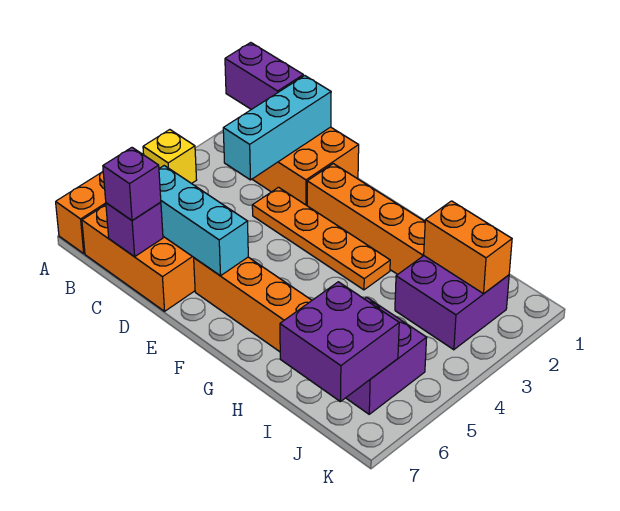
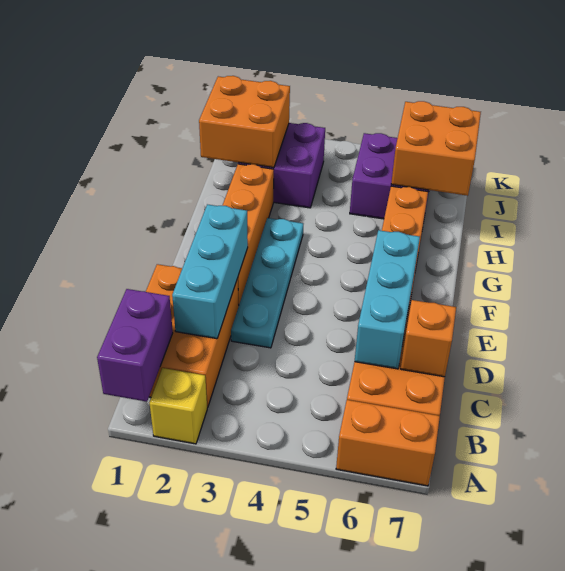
yellow 1x1 brick [143,130,197,184] -> yellow 1x1 brick moved to [150,368,207,444]
cyan 1x3 brick [223,76,331,180] -> cyan 1x3 brick turned to [172,204,248,339]
purple 1x1 brick [106,202,163,257] -> orange 1x1 brick [401,300,456,377]
purple 1x1 brick [103,148,161,221] -> none
orange 1x4 plate [252,187,390,290] -> cyan 1x4 plate [231,218,303,348]
orange 1x2 brick [424,201,512,294] -> orange 2x2 brick [199,76,290,168]
purple 2x2 brick [280,282,399,402] -> orange 2x2 brick [391,101,481,196]

